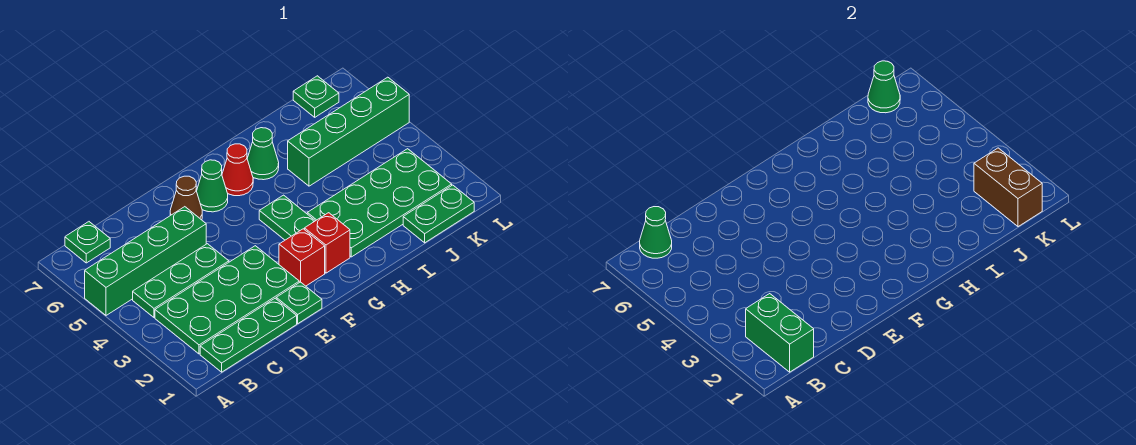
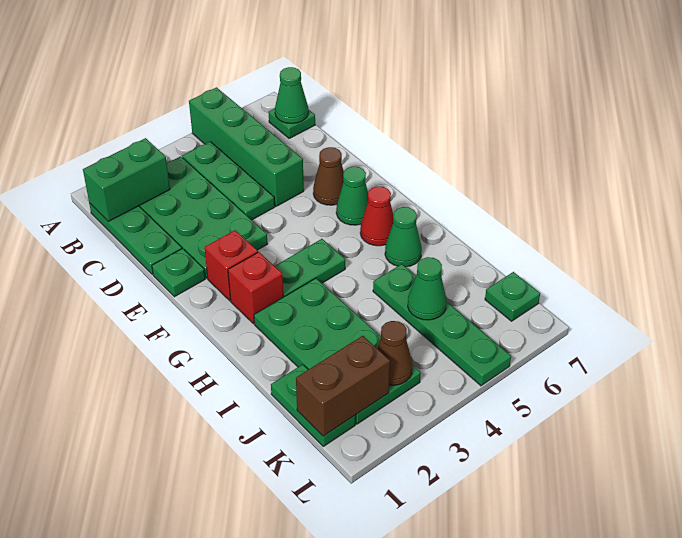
green 1x4 brick [288,77,409,186] -> green 1x4 plate [373,264,511,386]
none -> brown 1x1 cone [377,321,413,385]
green 1x1 cone [868,61,900,113] -> green 1x1 cone moved to [408,257,446,320]

